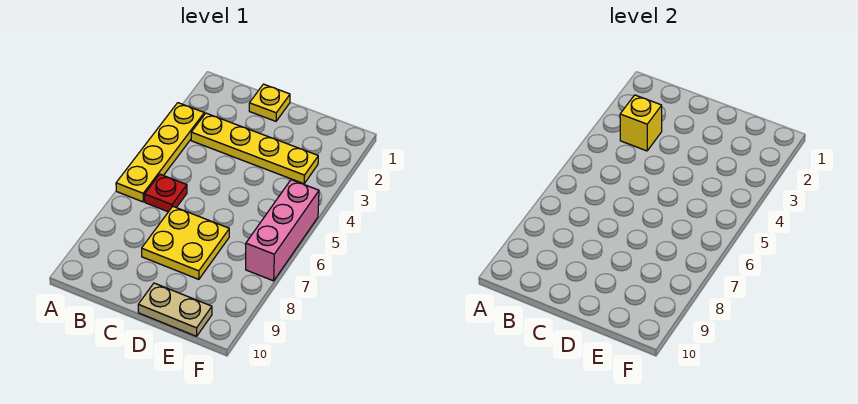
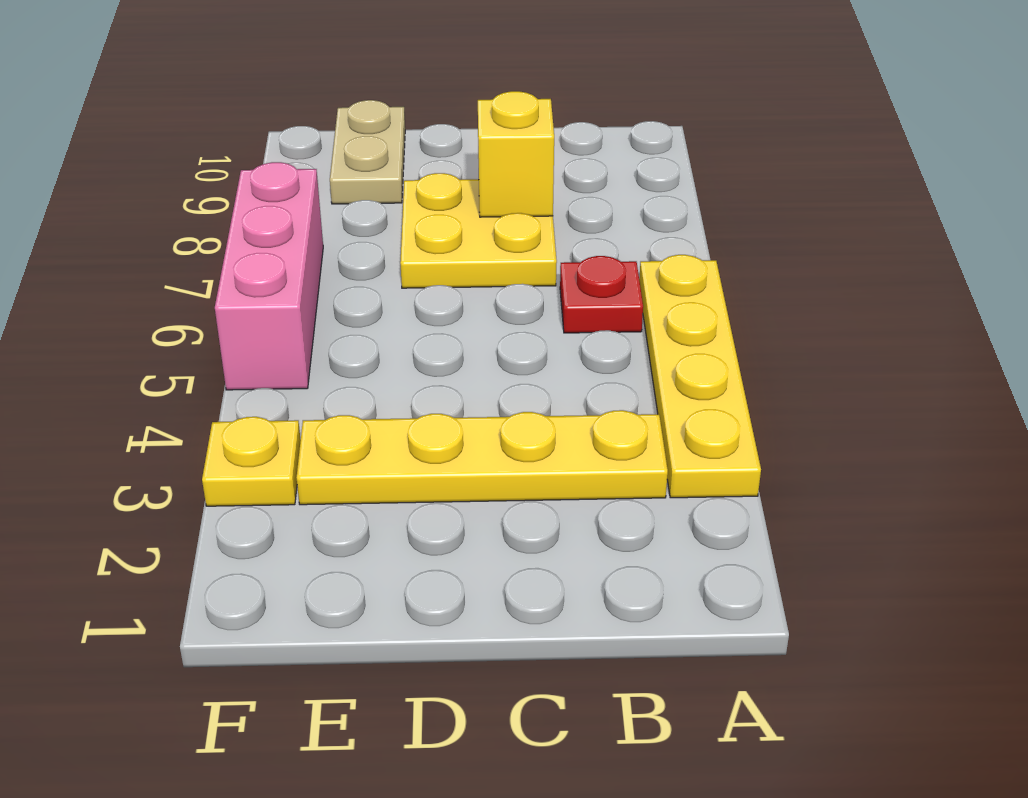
yellow 1x1 brick [620,95,662,151] -> yellow 1x1 brick moved to [478,91,554,217]
yellow 1x1 plate [249,84,290,121] -> yellow 1x1 plate moved to [202,417,301,506]
tan 1x2 plate [138,283,212,336] -> tan 1x2 plate turned to [330,100,405,204]

